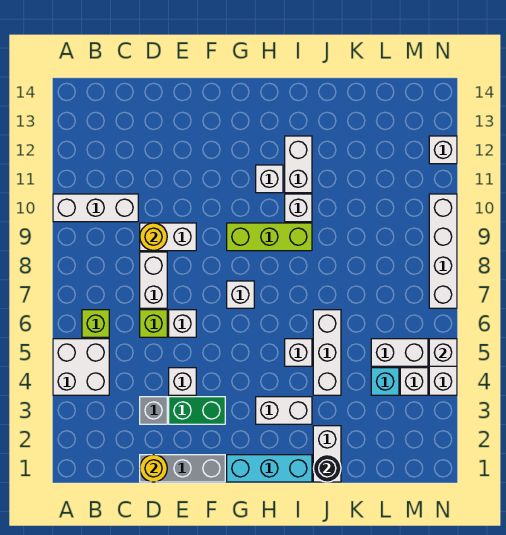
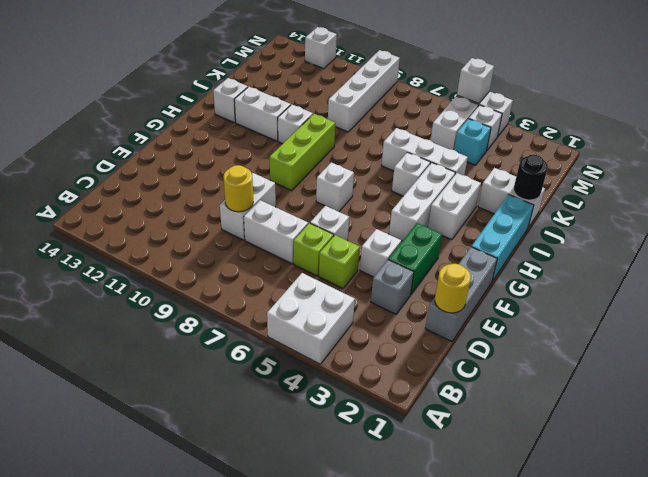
white 1x3 brick [53,194,138,222] -> white 1x3 brick moved to [389,163,455,241]
lime 1x1 brick [82,310,109,337] -> lime 1x1 brick moved to [319,235,360,288]
white 1x1 brick [256,165,283,193] -> white 1x1 brick moved to [213,78,248,123]
white 1x4 brick [429,194,457,308] -> white 1x4 brick turned to [328,50,400,132]

